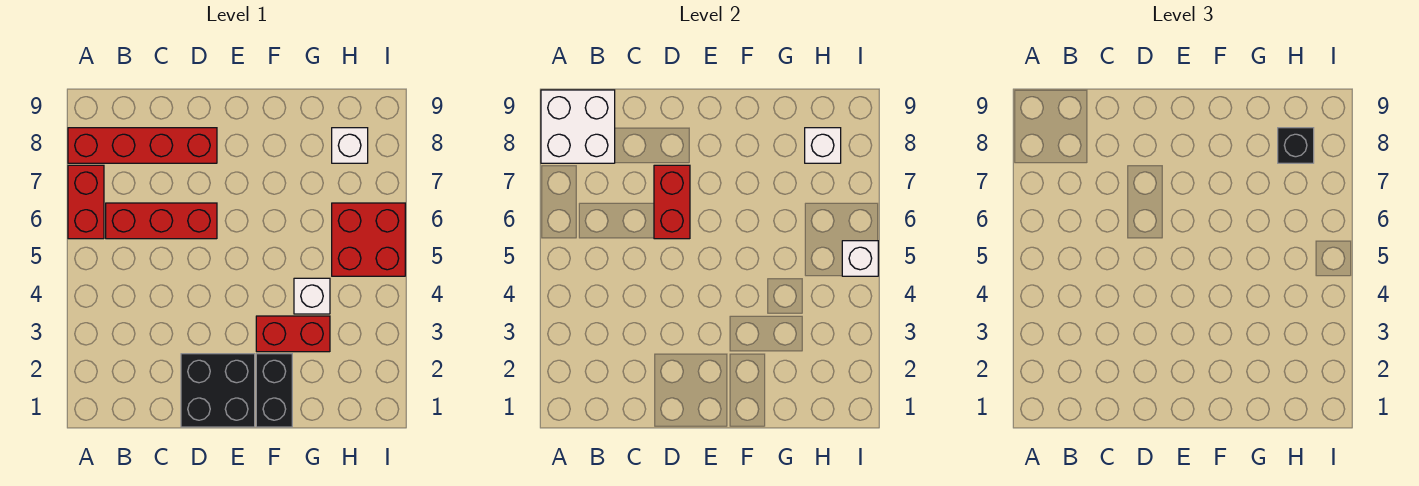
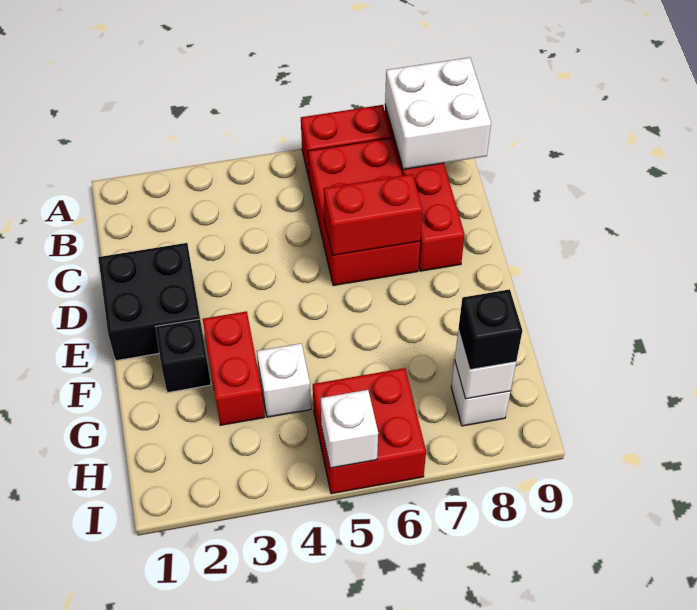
red 1x3 brick [106,203,217,239] -> red 2x3 brick [308,138,420,286]
black 1x2 brick [256,354,292,427] -> black 1x1 brick [156,319,211,393]

